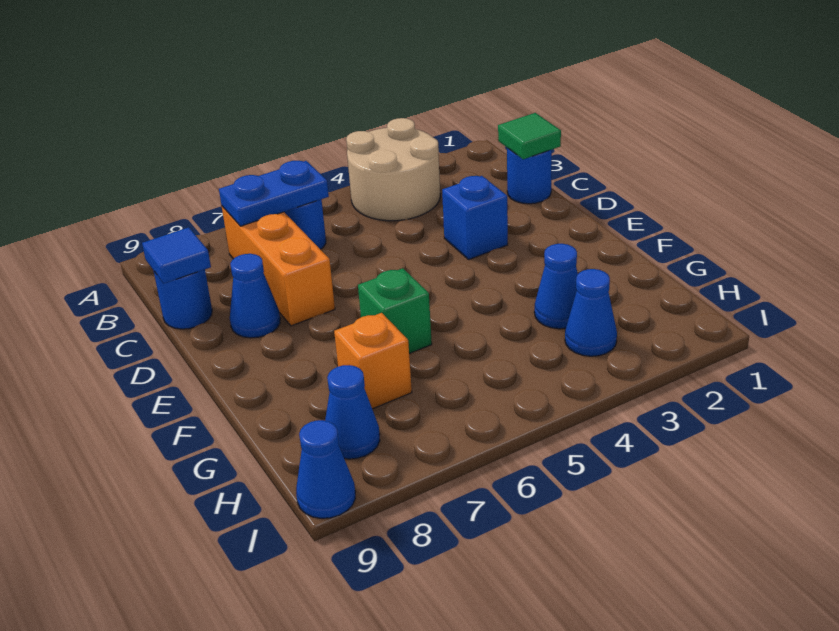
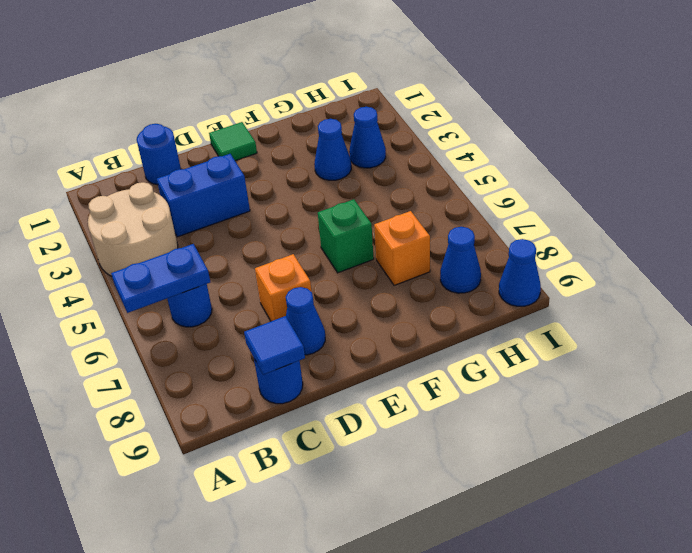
blue 1x2 plate [219,161,329,226] -> blue 1x2 plate turned to [111,244,210,313]
orange 1x3 brick [222,206,335,326] -> orange 1x1 brick [255,254,312,321]
green 1x1 tile [498,113,561,159] -> green 1x1 tile moved to [209,122,257,161]
blue 1x1 brick [442,176,508,260] -> blue 1x2 brick [157,154,250,237]

